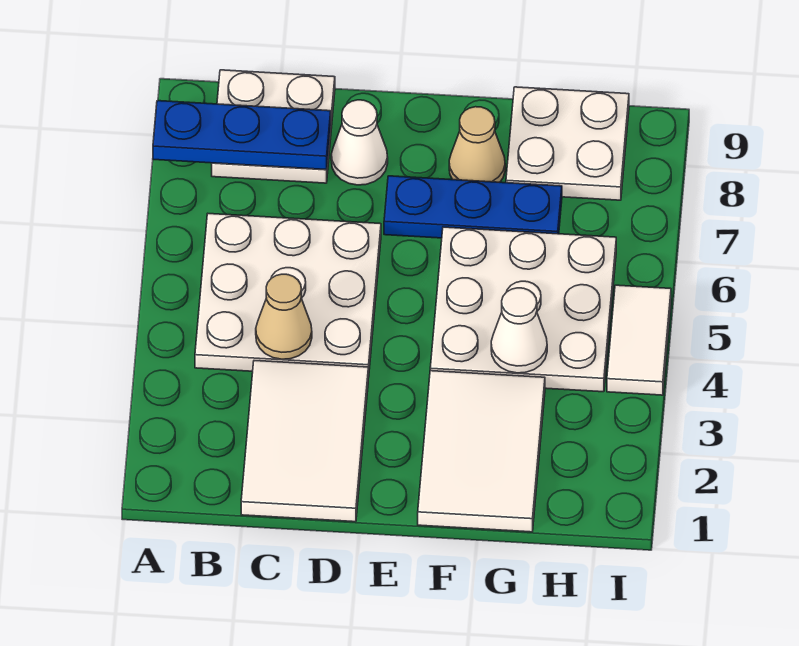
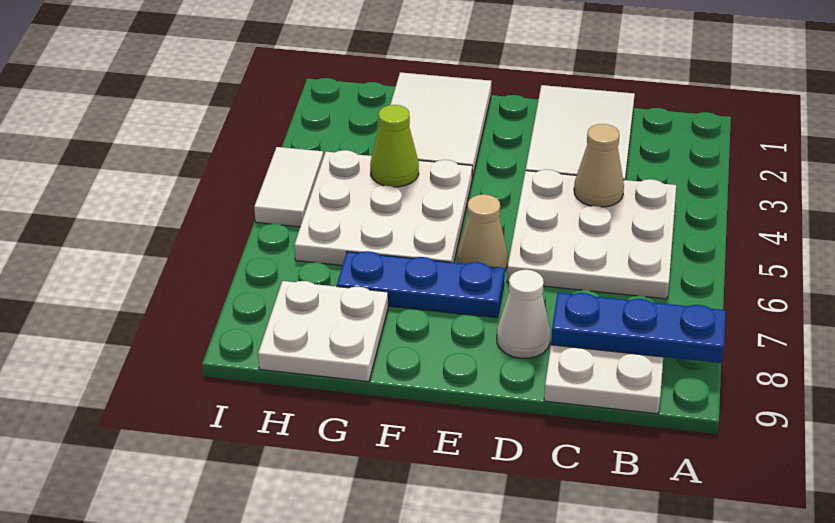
tan 1x1 cone [449,107,505,182] -> tan 1x1 cone moved to [457,194,508,270]
white 1x1 cone [491,288,547,373] -> lime 1x1 cone [370,105,419,187]

